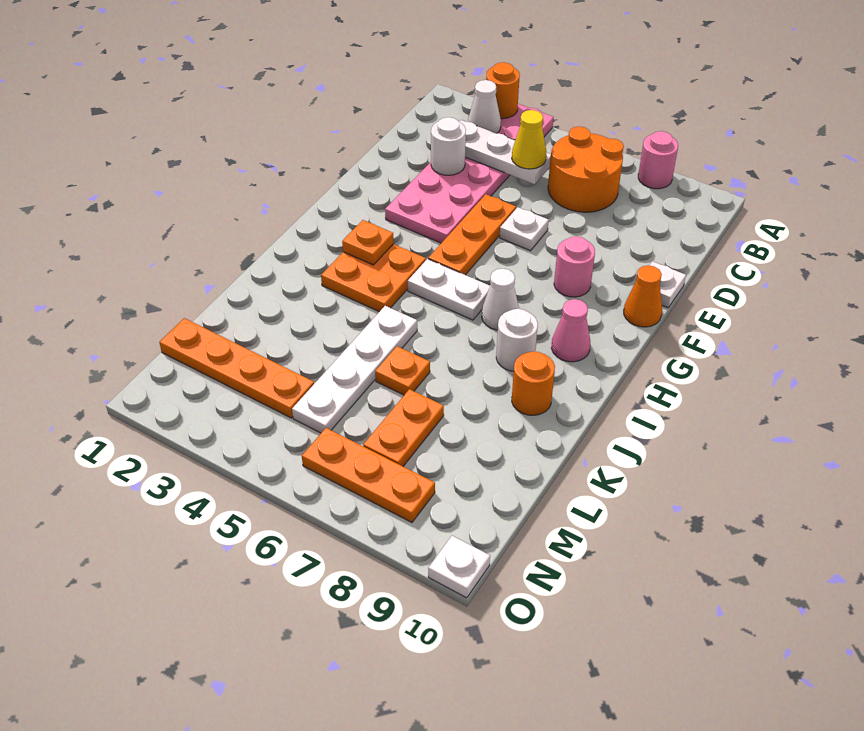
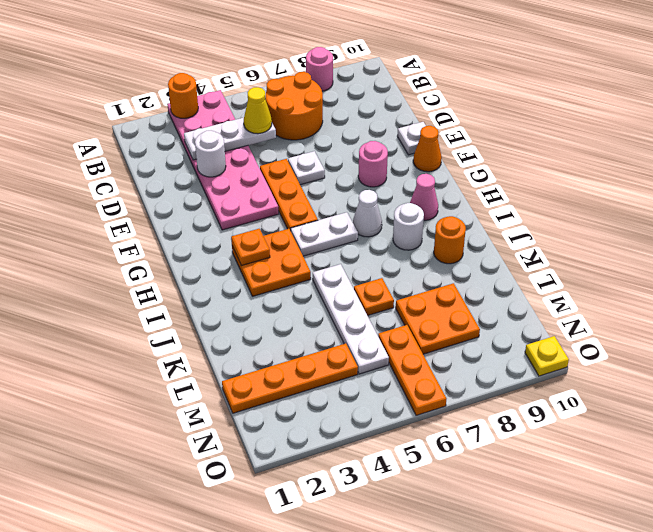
white 1x1 cone [468,80,501,133] -> none
orange 1x2 plate [363,389,444,466] -> orange 2x2 plate [396,283,480,354]
orange 1x3 plate [302,428,435,522] -> orange 1x3 plate turned to [378,325,446,415]
white 1x1 plate [428,536,490,598] -> yellow 1x1 plate [525,336,569,376]

